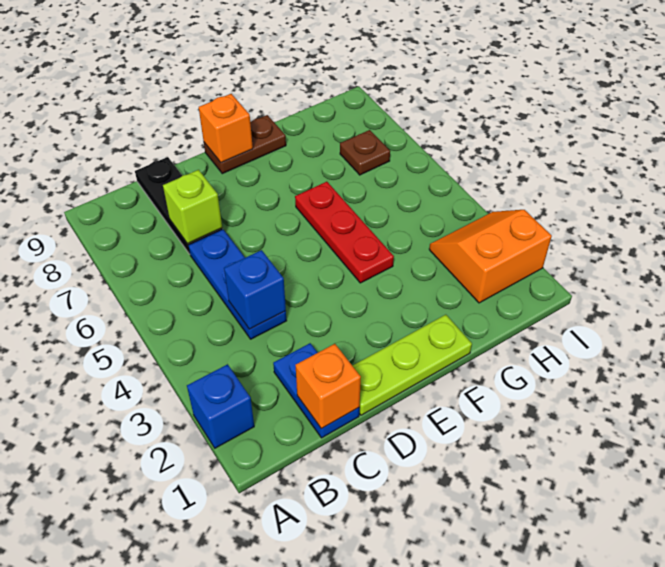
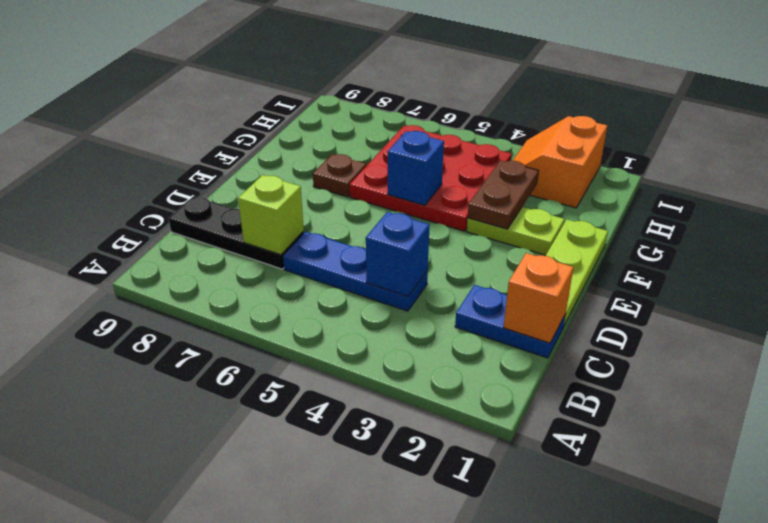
blue 1x1 brick [187,364,254,448] -> blue 1x1 brick moved to [388,131,444,205]
brown 1x2 plate [204,115,286,174] -> brown 1x2 plate moved to [468,160,539,229]
orange 1x1 brick [199,94,253,162] -> none
none -> lime 1x2 plate [467,207,564,255]
red 1x3 plate [295,182,394,283] -> red 3x3 plate [350,125,512,231]
brown 1x1 plate [340,130,390,175] -> brown 1x1 plate moved to [313,154,366,197]

